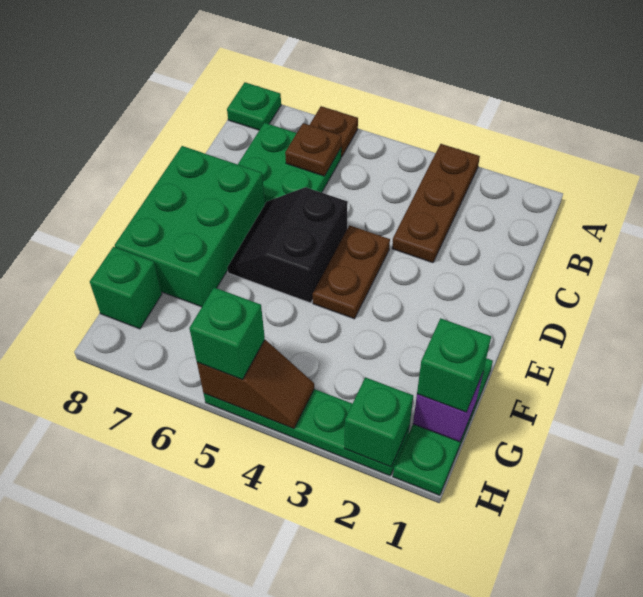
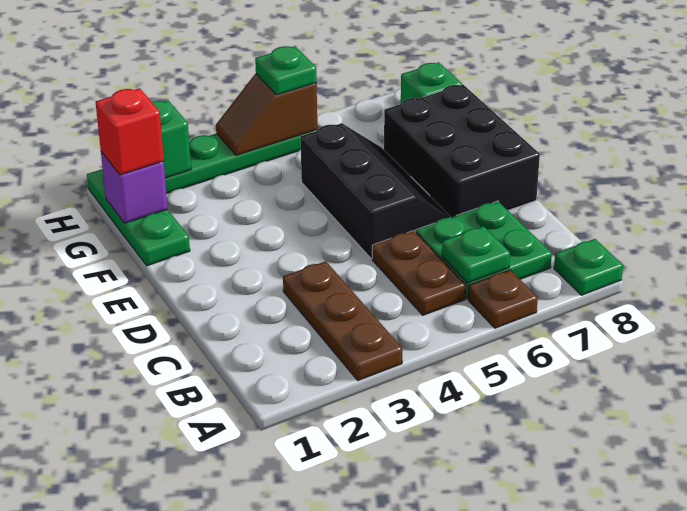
brown 1x1 plate [285,123,341,176] -> green 1x1 plate [442,226,510,283]
brown 1x2 plate [313,225,390,319] -> brown 1x2 plate moved to [372,231,466,315]
black 2x2 slope [227,187,348,303] -> black 2x3 slope [301,123,451,259]
green 2x3 brick [115,146,265,307] -> black 2x3 brick [384,84,540,217]
green 1x1 brick [417,318,491,412] -> red 1x1 brick [96,88,164,175]
green 1x1 brick [189,287,265,379] -> green 1x1 plate [255,46,317,95]

